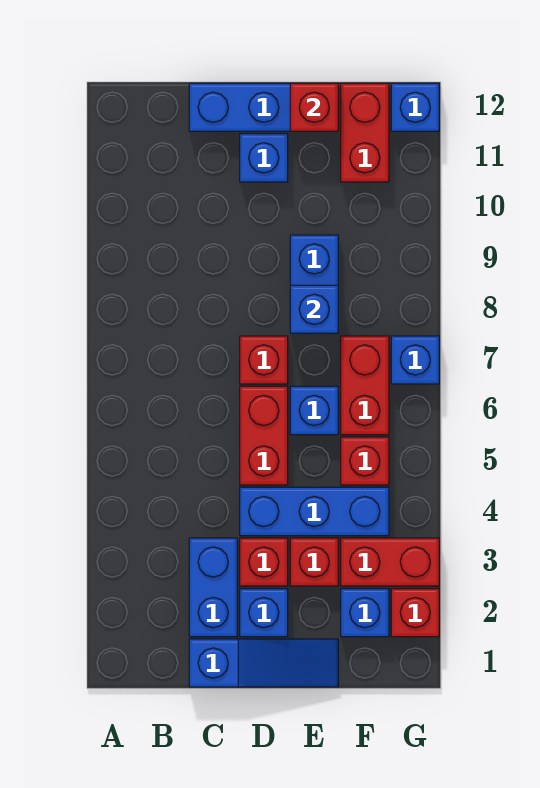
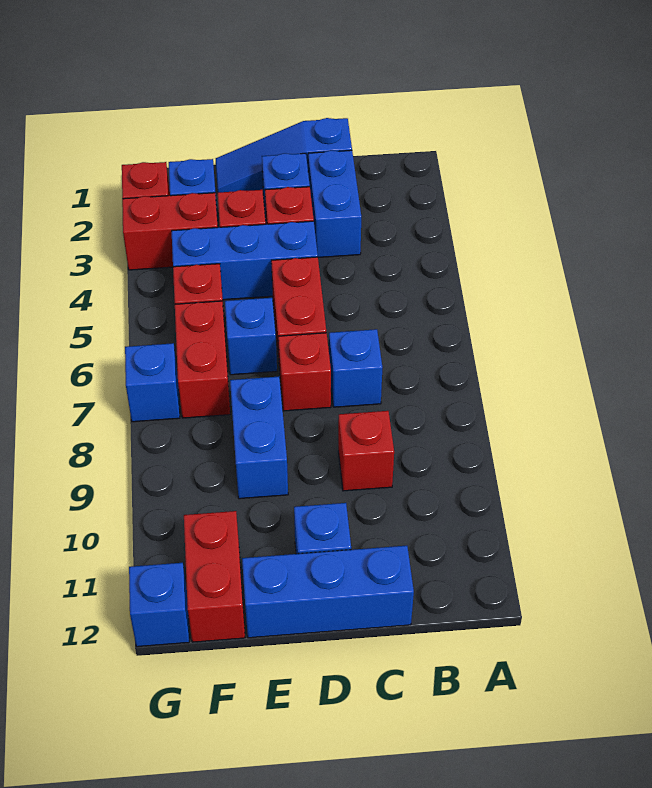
blue 1x1 brick [290,285,338,333] -> blue 1x1 brick moved to [329,329,382,407]
red 1x1 brick [290,83,338,131] -> red 1x1 brick moved to [338,411,394,491]

